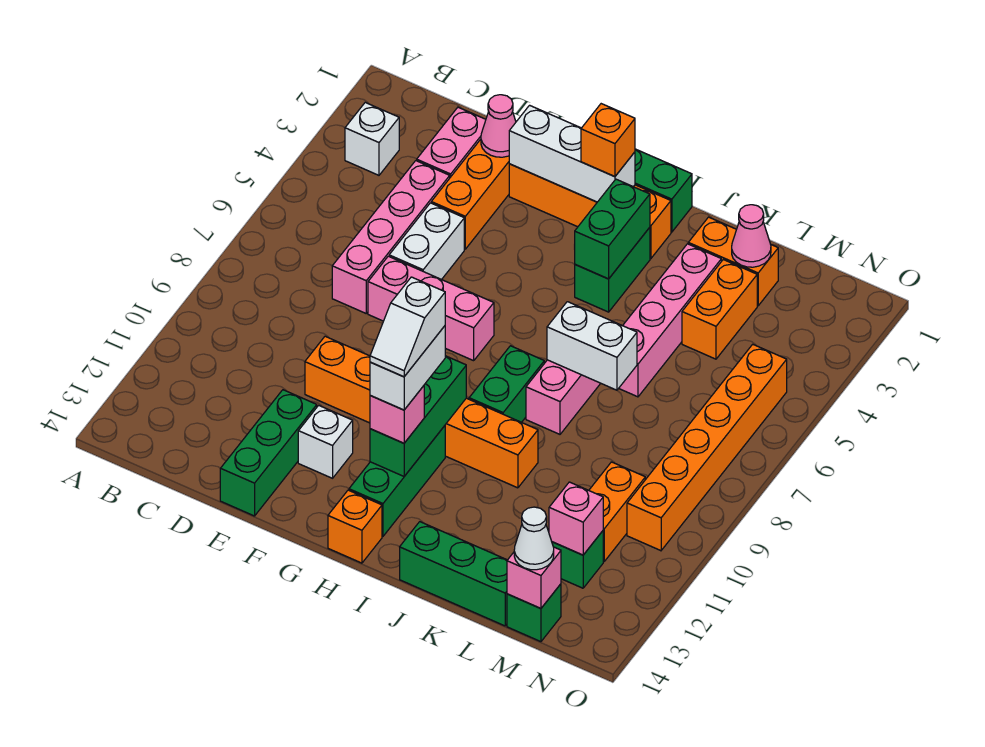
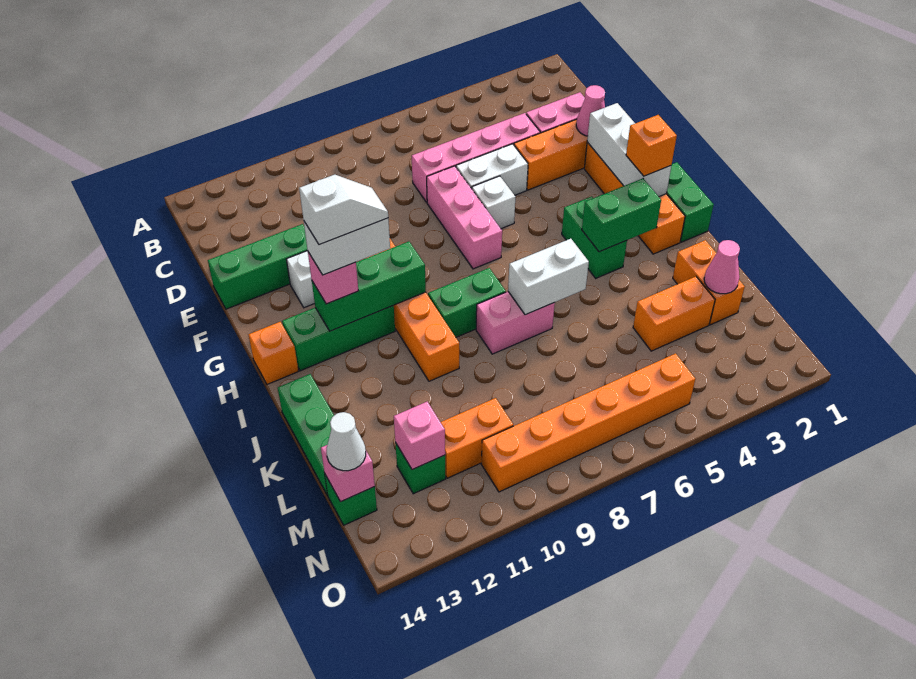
white 1x1 brick [345,103,399,175] -> white 1x1 brick moved to [472,176,515,229]
white 1x2 slope [370,277,445,377] -> white 1x2 slope turned to [299,175,388,245]
green 1x2 brick [575,227,650,312] -> green 1x2 brick turned to [562,196,627,278]
white 1x2 brick [547,302,637,390] -> white 1x2 brick turned to [508,239,589,315]
pink 1x4 brick [619,244,721,397] -> none

